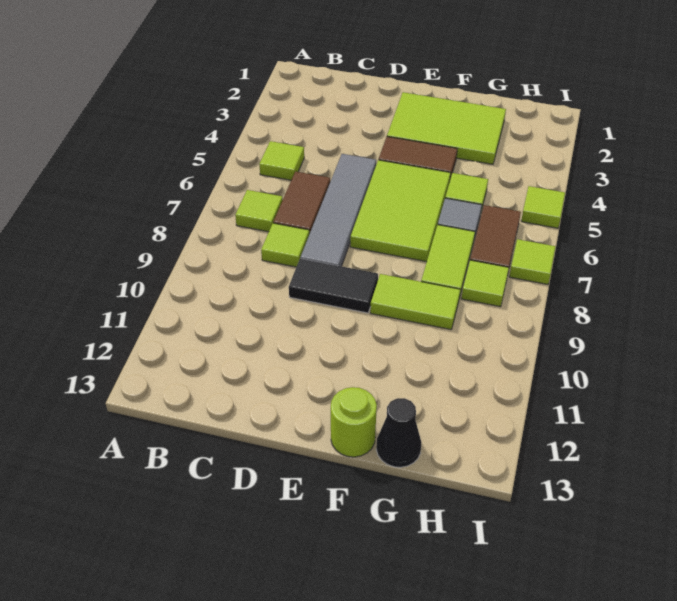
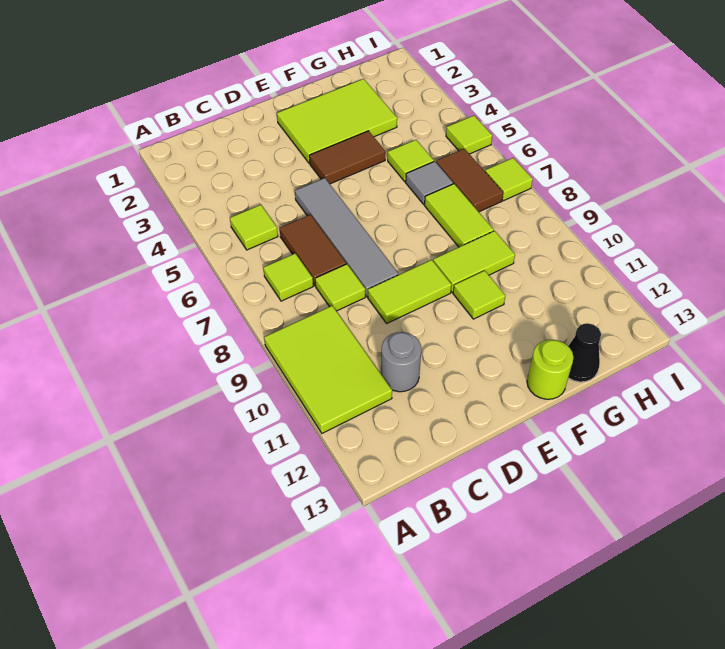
none -> grey 1x1 round brick [381,332,421,392]
black 1x2 tile [289,258,378,313] -> lime 1x2 tile [368,260,452,323]
lime 2x3 tile [350,160,450,262] -> lime 2x3 tile moved to [264,306,392,433]
lime 1x1 tile [461,260,509,307] -> lime 1x1 tile moved to [453,270,505,319]

